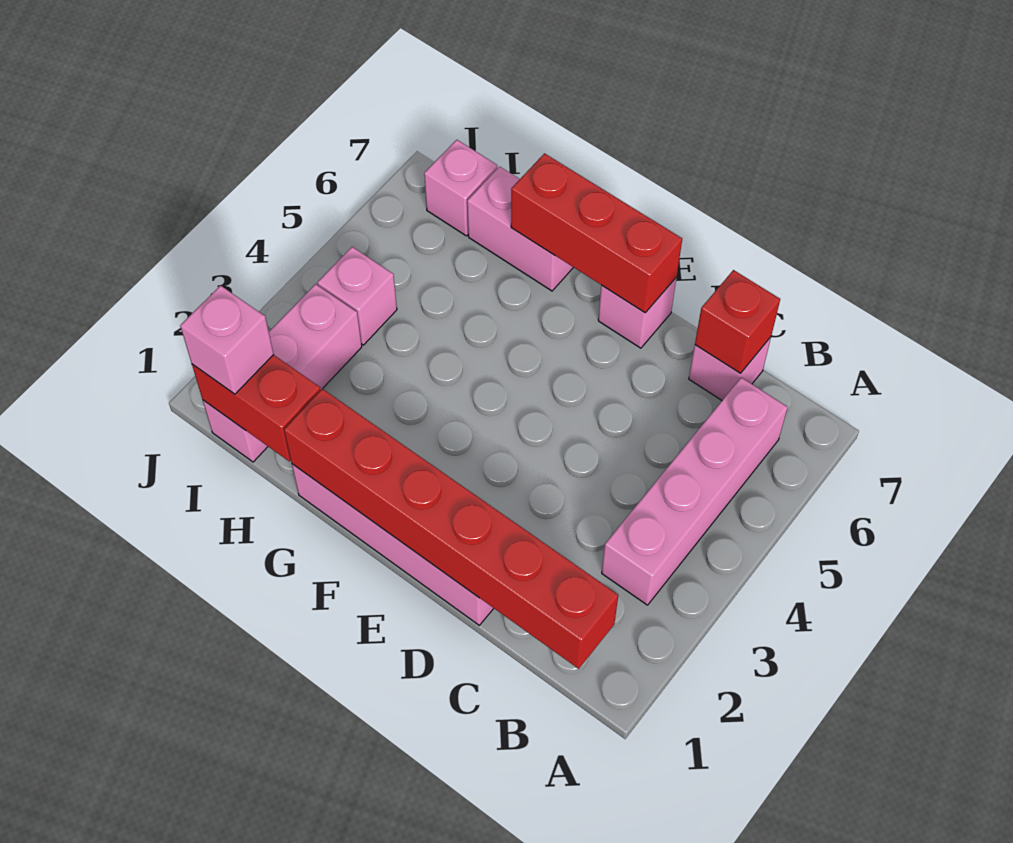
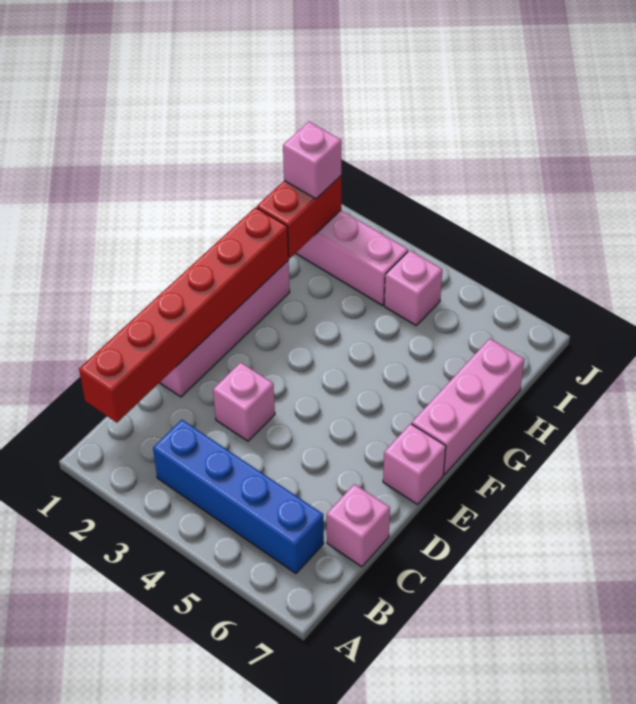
pink 1x4 brick [602,377,788,605] -> blue 1x4 brick [153,420,324,573]
red 1x1 brick [695,270,780,374] -> none
red 1x3 brick [511,153,682,313] -> none
pink 1x2 brick [467,167,574,291] -> pink 1x3 brick [412,339,525,475]
pink 1x1 brick [424,140,497,236] -> pink 1x1 brick moved to [213,362,275,441]

